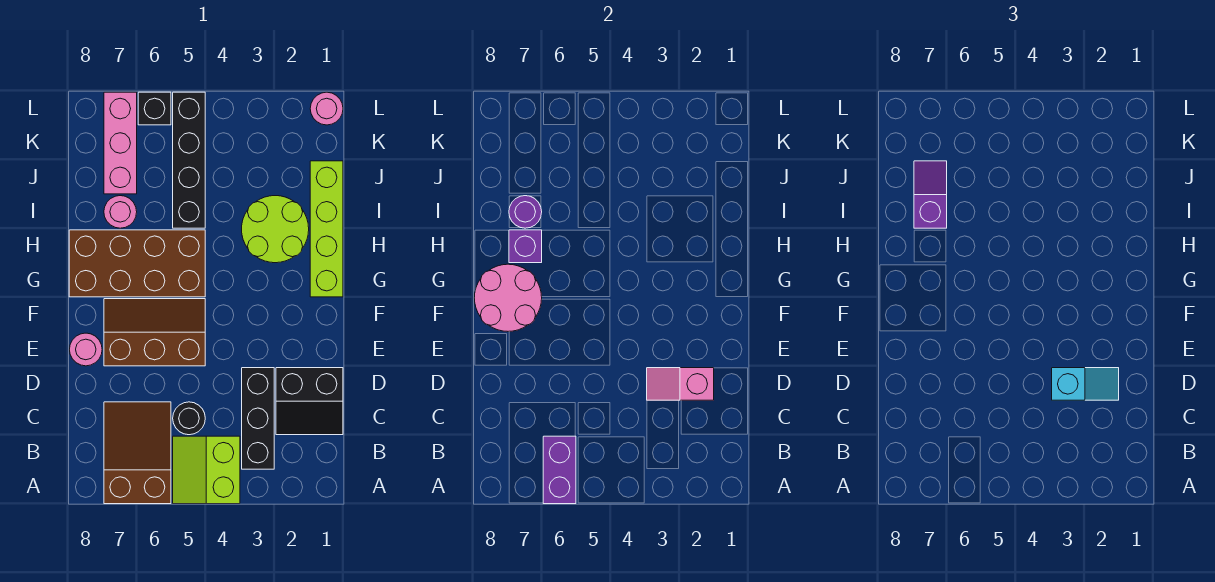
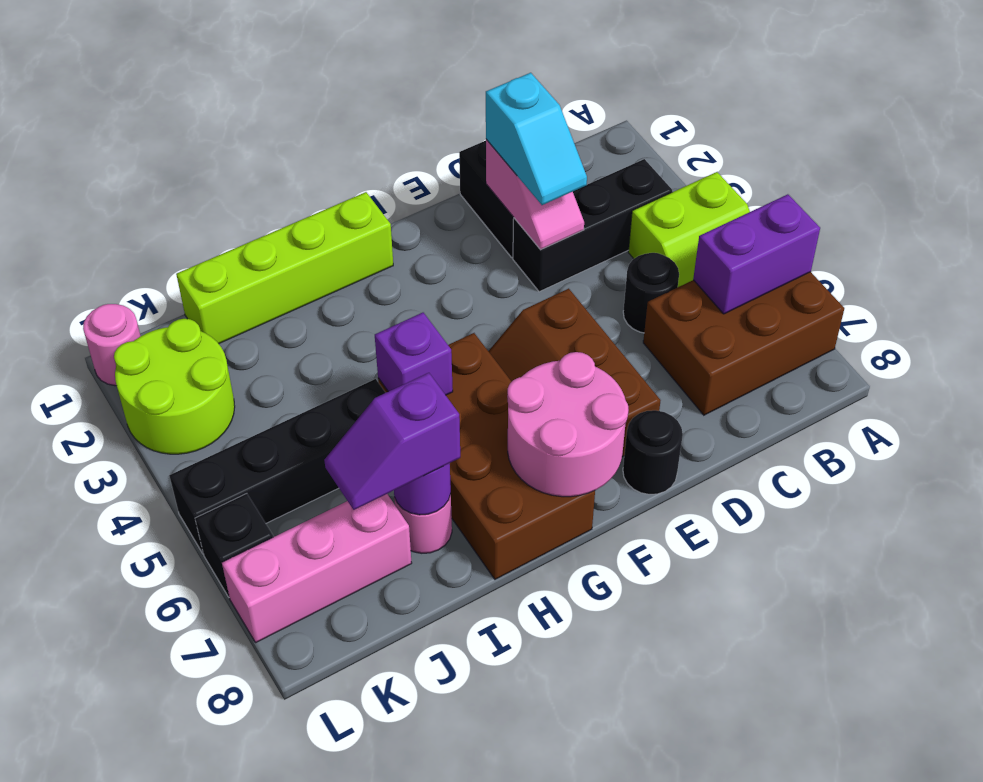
brown 2x3 slope [104,402,171,504] -> brown 2x3 brick [643,272,844,415]
cyan 1x2 slope [1052,368,1119,400] -> cyan 1x2 slope turned to [486,73,587,205]
pink 1x1 round brick [69,333,102,366] -> black 1x1 round brick [623,410,683,494]
lime 2x2 round brick [242,196,309,263] -> lime 2x2 round brick moved to [114,319,235,454]
purple 1x1 brick [509,230,542,263] -> purple 1x1 brick moved to [375,313,453,395]

